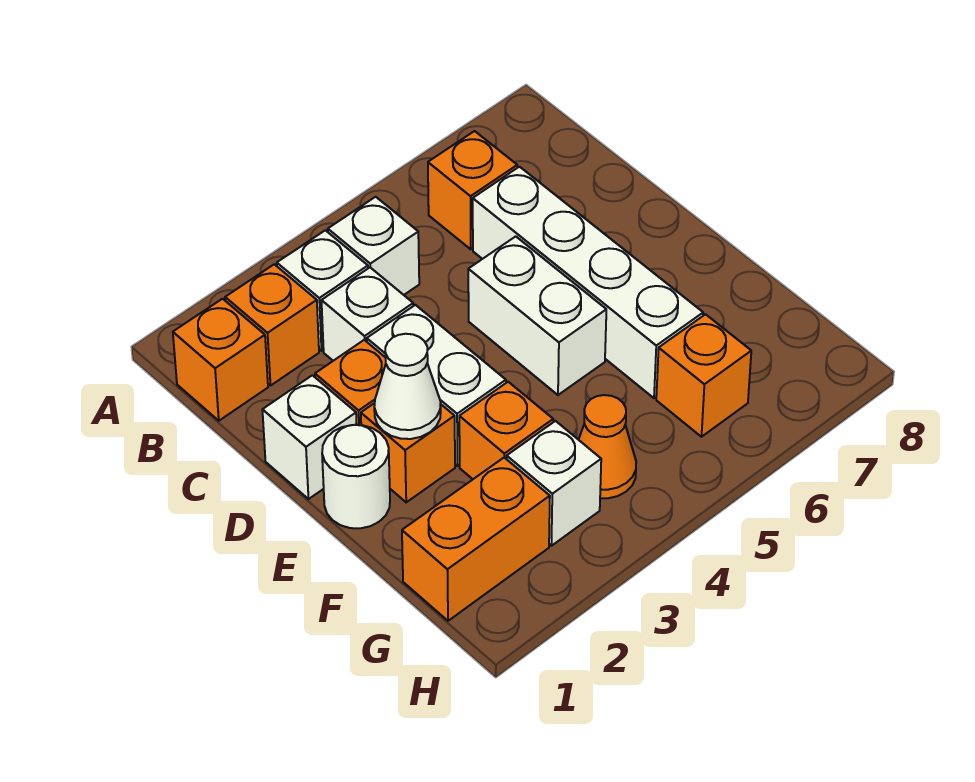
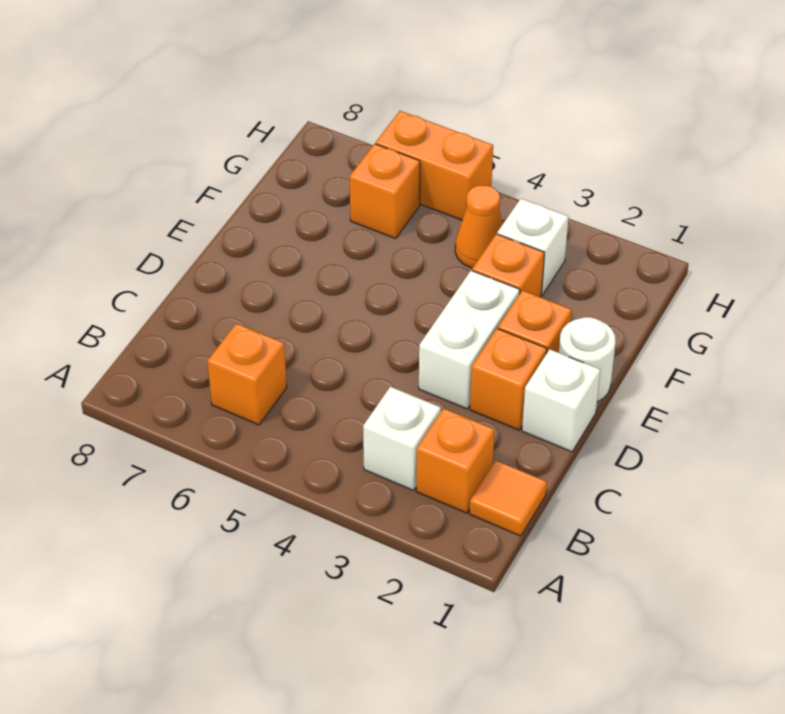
orange 1x1 brick [173,299,268,421] -> orange 1x1 tile [469,461,547,536]
white 1x1 brick [328,197,419,295] -> none
white 1x1 brick [321,268,413,361] -> none
white 1x4 brick [473,167,703,398] -> none
white 1x2 brick [468,236,606,395] -> none
white 1x1 cone [374,334,441,439] -> none
orange 1x2 brick [402,458,550,621] -> orange 1x2 brick moved to [376,111,493,220]

